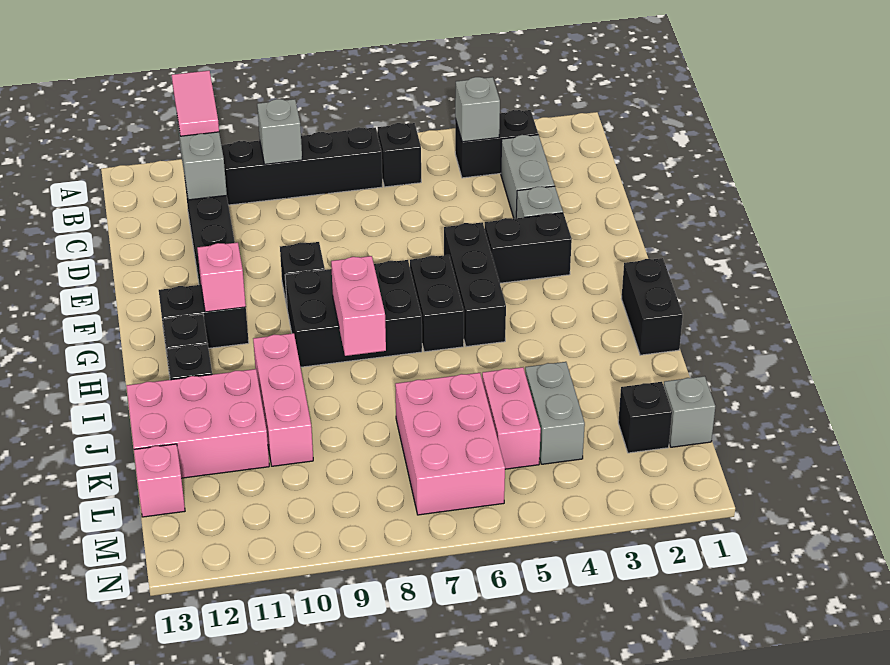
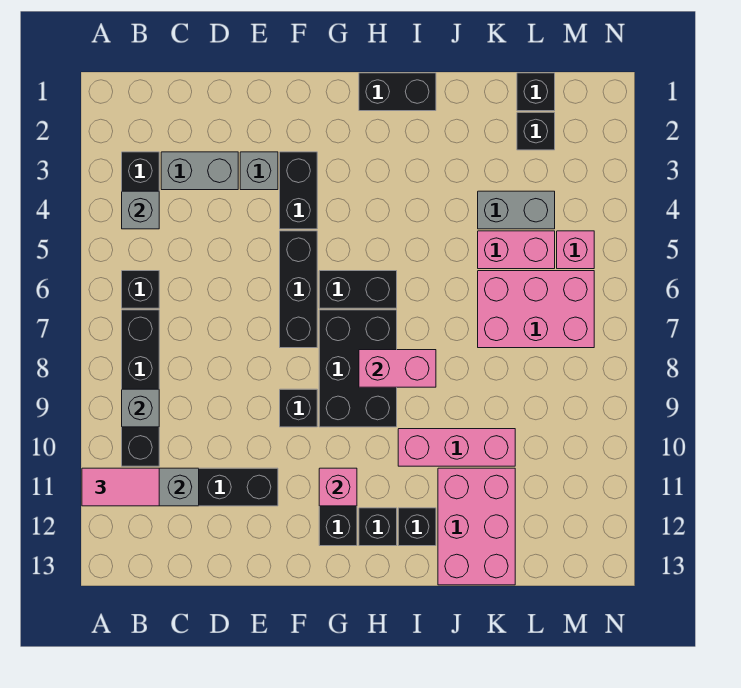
black 1x3 brick [444,222,506,347] -> black 1x3 brick turned to [280,231,317,348]
grey 1x1 brick [664,376,715,447] -> black 1x1 brick [517,73,555,111]
pink 1x1 brick [134,444,185,517] -> pink 1x1 brick moved to [557,231,594,269]

